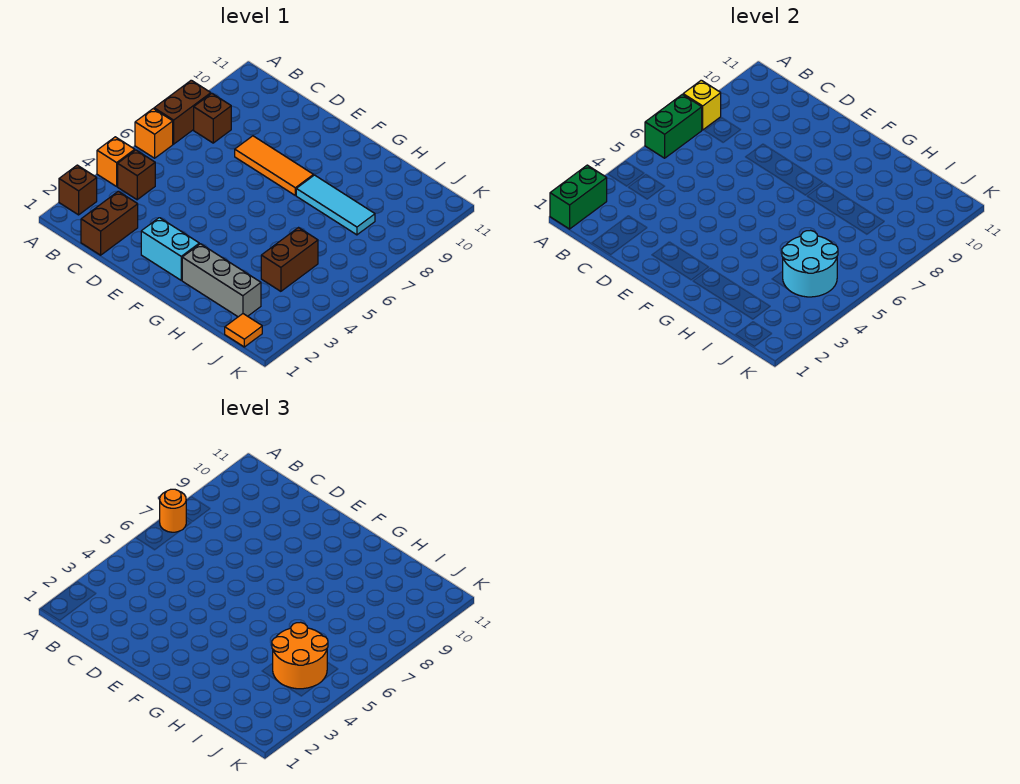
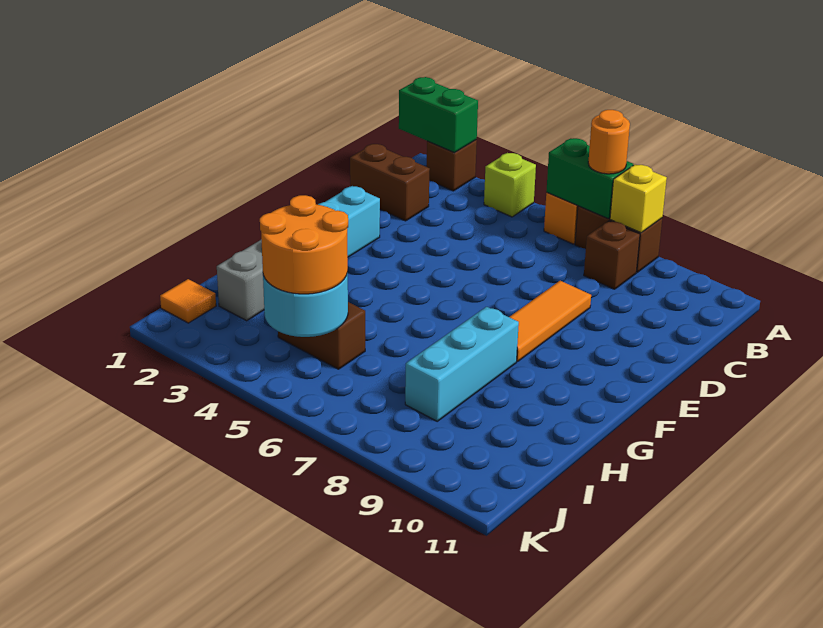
orange 1x1 brick [97,137,135,186] -> lime 1x1 brick [484,153,536,217]
brown 1x1 brick [118,150,155,200] -> none
cyan 1x3 tile [296,175,375,235] -> cyan 1x3 brick [405,307,519,421]

